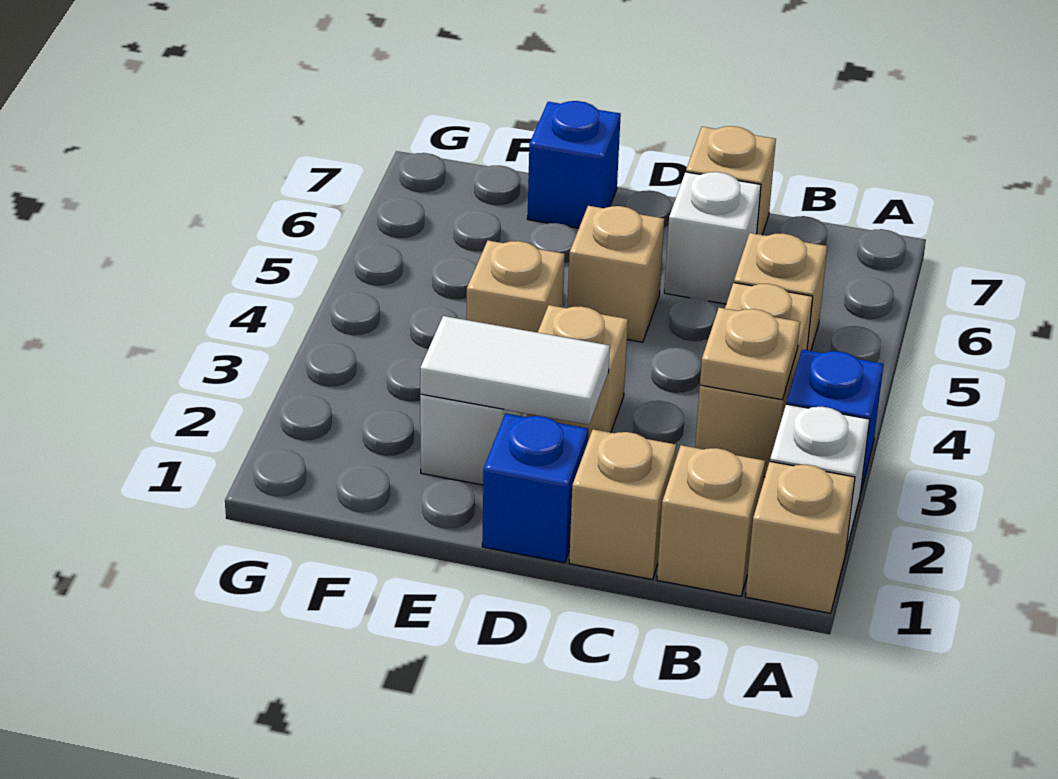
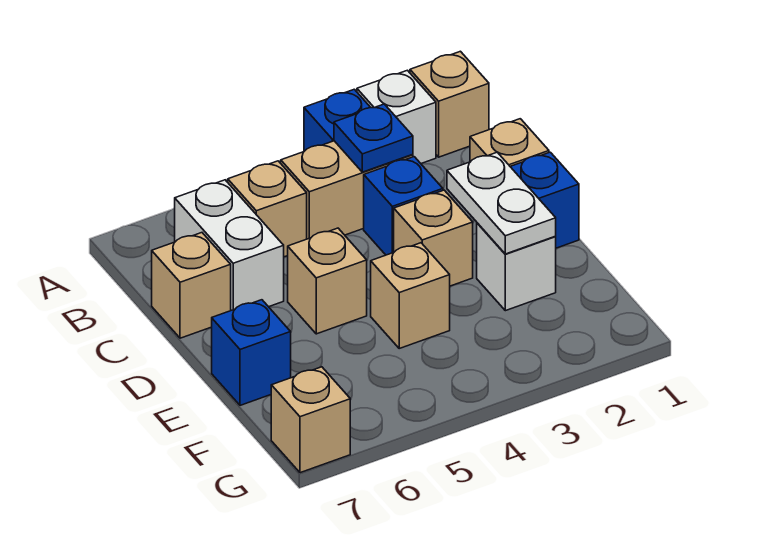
tan 1x1 brick [657,445,765,596] -> tan 1x1 brick moved to [271,367,350,473]
tan 1x1 plate [700,308,800,400] -> blue 1x1 plate [334,104,413,172]
none -> blue 1x1 brick [364,157,443,255]
white 1x1 brick [664,172,761,304] -> white 1x2 brick [175,180,284,310]
white 1x2 tile [420,316,610,425] -> white 1x2 plate [447,152,556,254]

